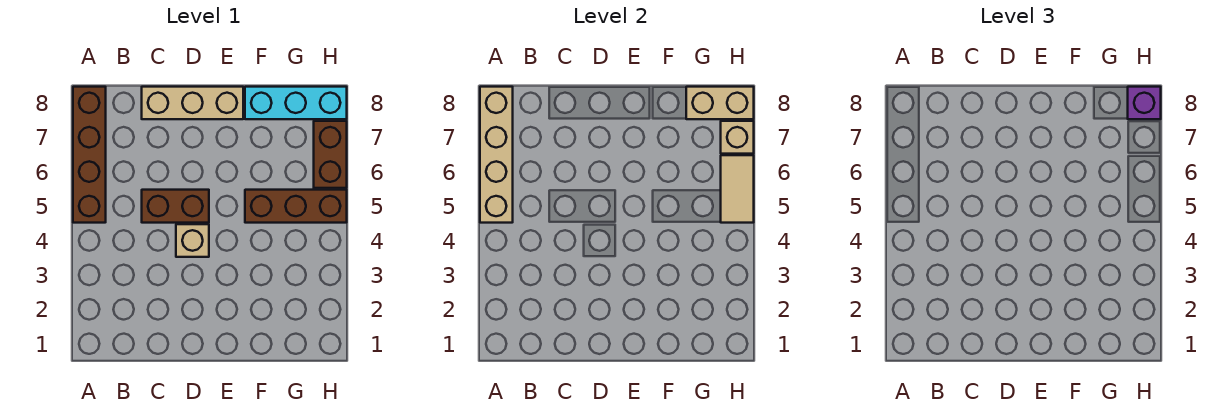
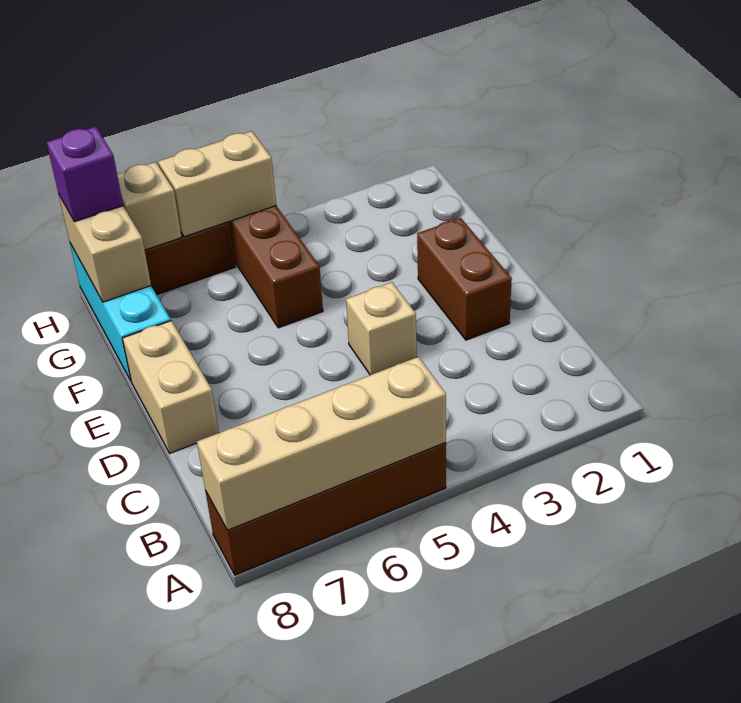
brown 1x2 brick [142,190,209,223] -> brown 1x2 brick moved to [417,218,512,340]
tan 1x3 brick [142,87,243,119] -> tan 1x2 brick [122,321,219,453]
tan 1x2 tile [721,155,754,223] -> tan 1x2 brick [158,131,276,237]

